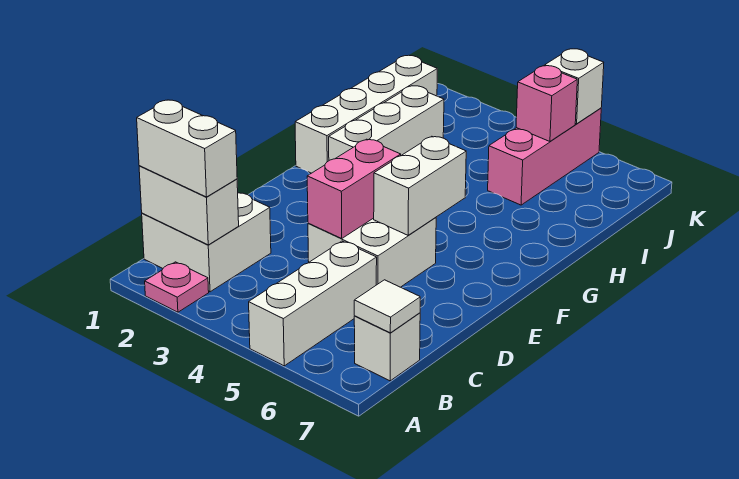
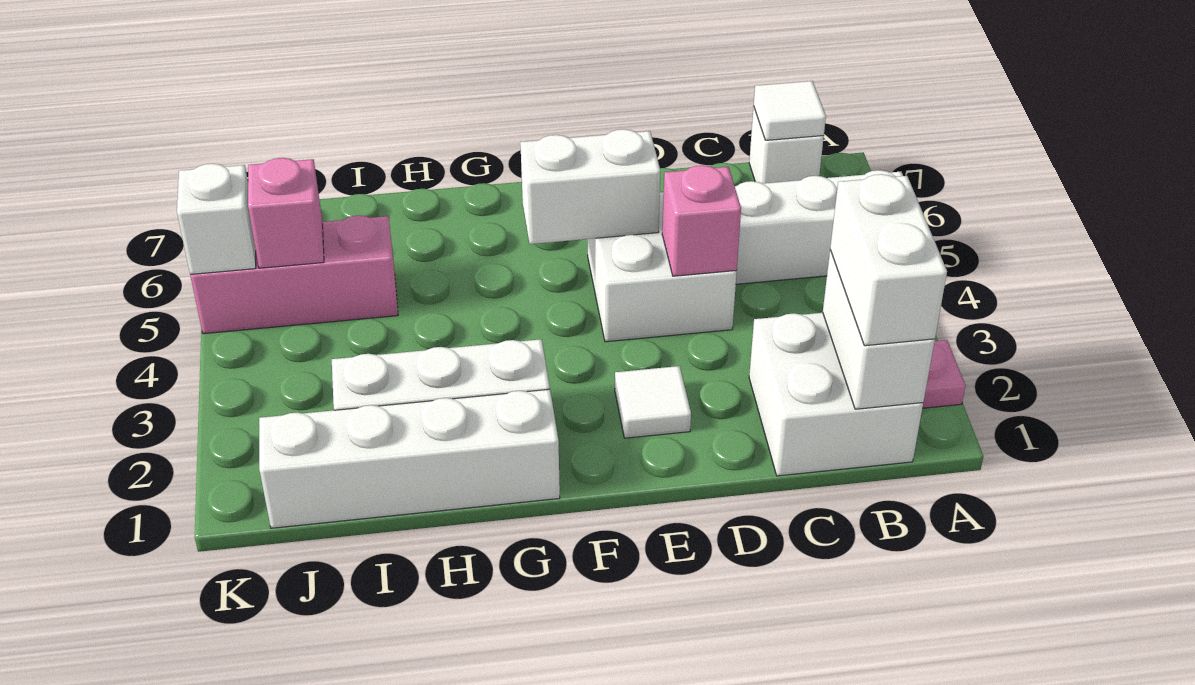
pink 1x2 brick [307,139,401,238] -> pink 1x1 brick [662,165,741,276]
none -> white 1x1 tile [615,366,691,438]

